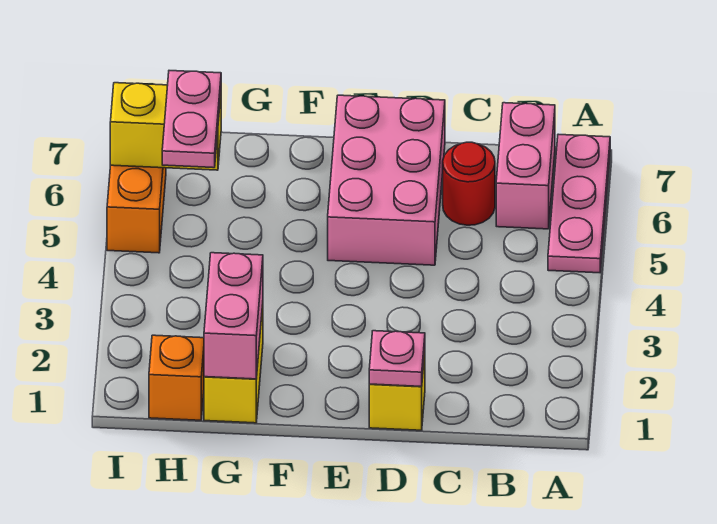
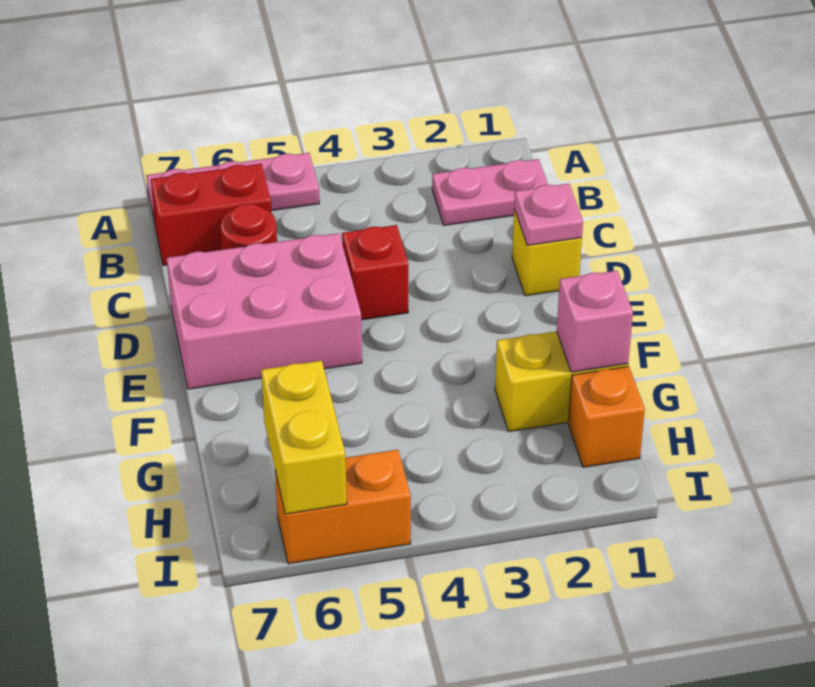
pink 1x2 brick [496,103,555,229] -> red 1x2 brick [151,164,271,266]
none -> red 1x1 brick [342,225,408,320]
pink 1x2 brick [204,253,263,379] -> pink 1x1 brick [557,271,633,372]
pink 1x2 plate [162,71,221,168] -> pink 1x2 plate moved to [432,159,548,225]

